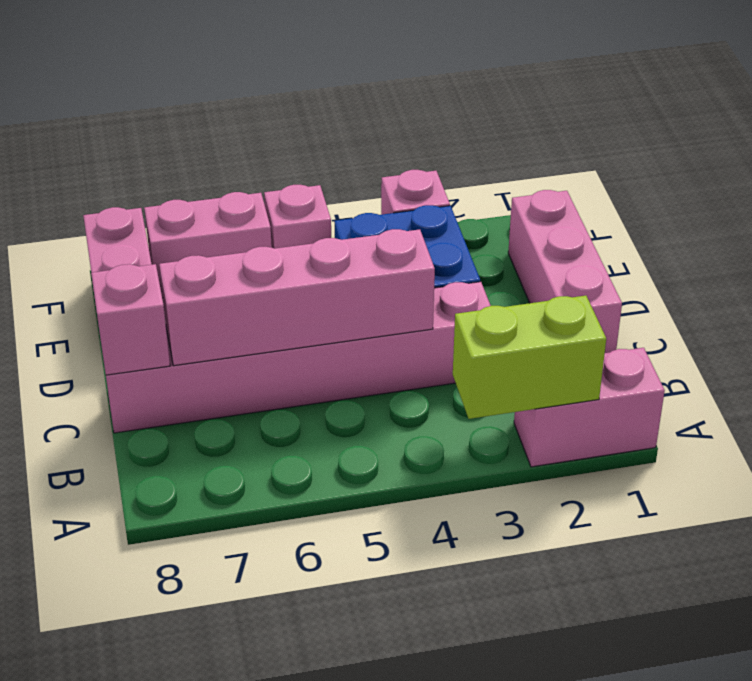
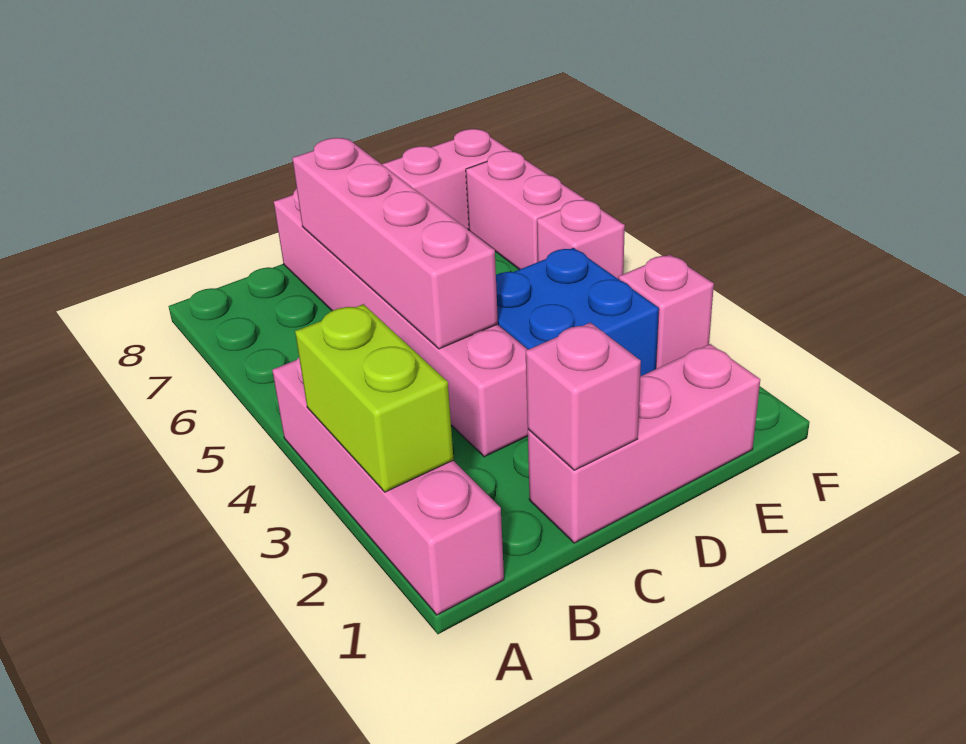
pink 1x2 brick [514,348,665,467] -> pink 1x4 brick [272,357,504,615]
pink 1x1 brick [91,264,170,375] -> pink 1x1 brick moved to [526,323,641,470]

